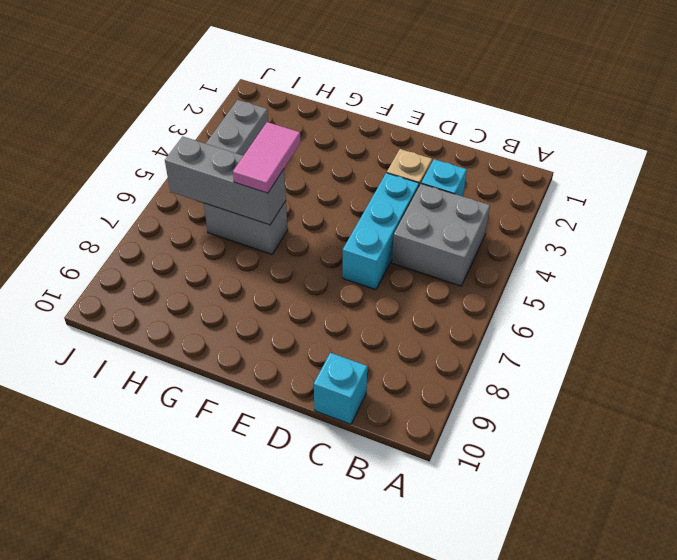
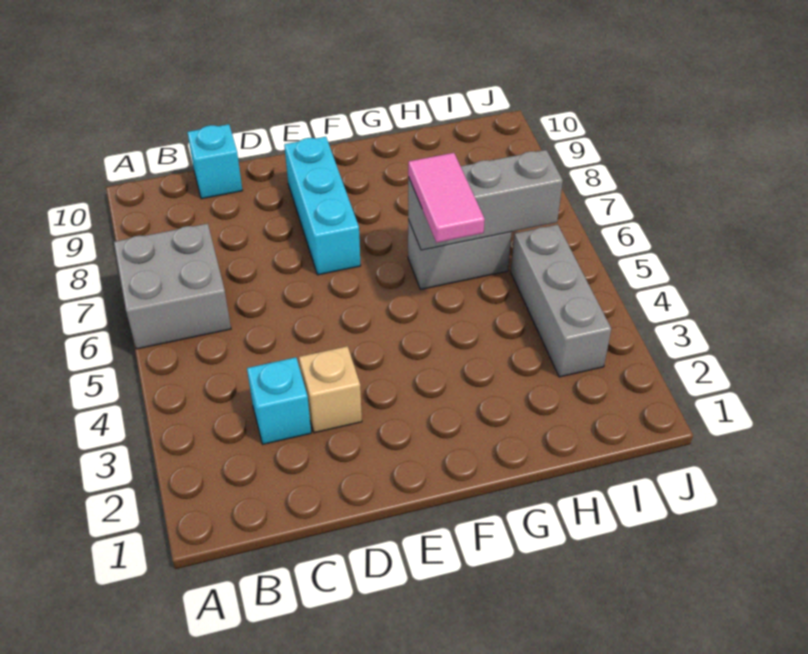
grey 2x2 brick [392,184,490,286] -> grey 2x2 brick moved to [114,224,231,349]
cyan 1x3 brick [343,173,419,290] -> cyan 1x3 brick moved to [284,137,361,275]

